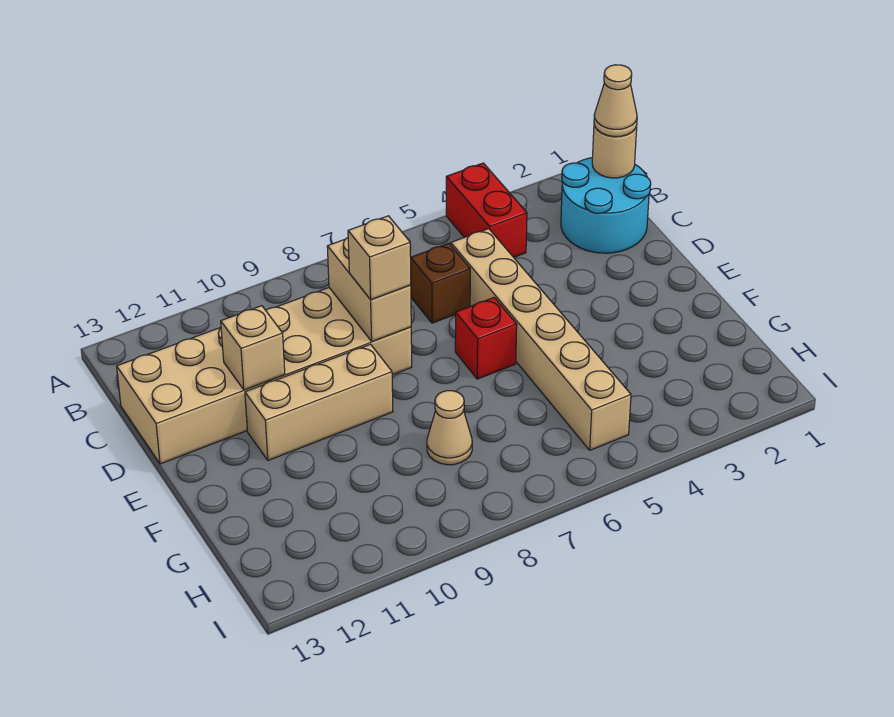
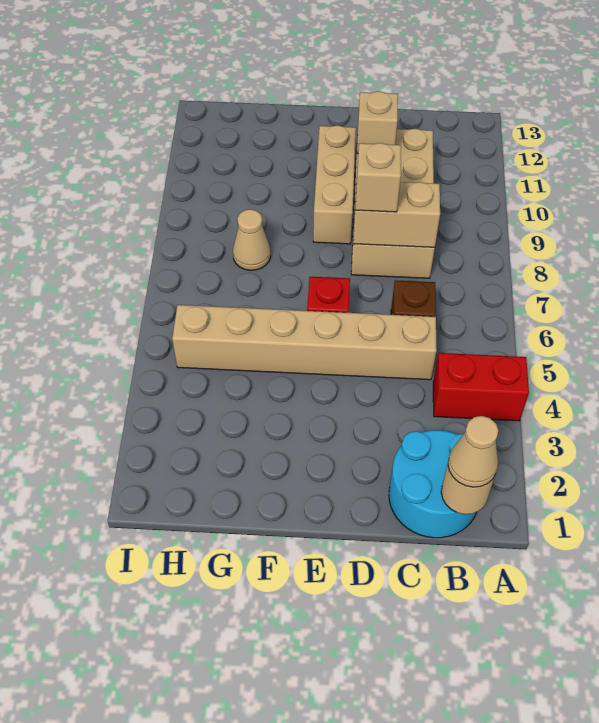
tan 2x6 brick [117,288,412,464] -> tan 2x4 brick [351,129,435,278]

